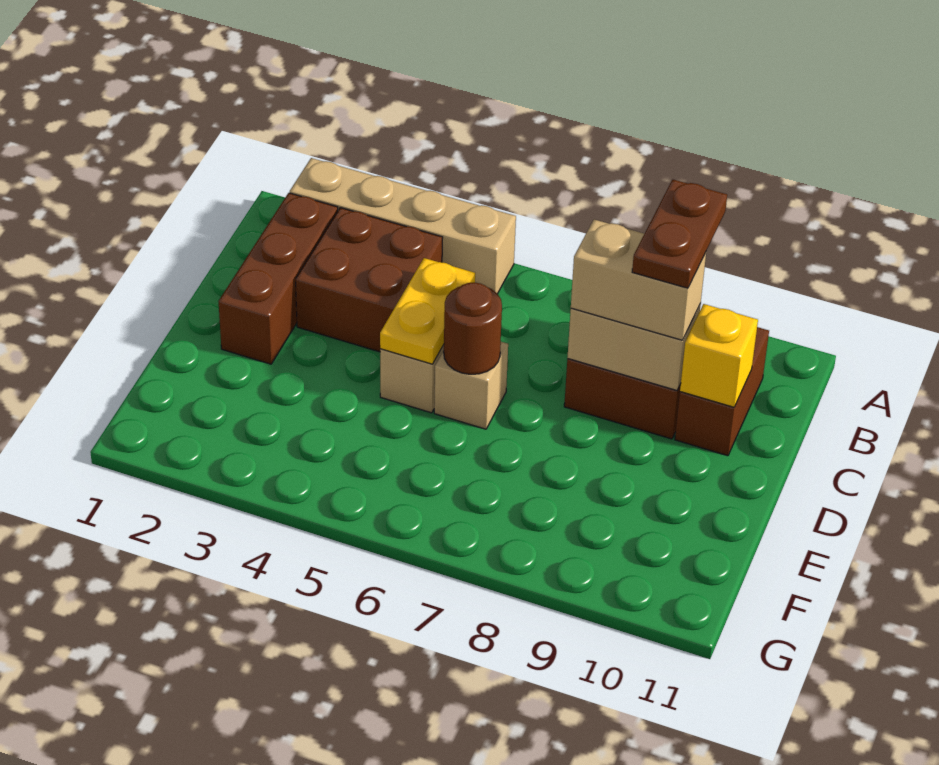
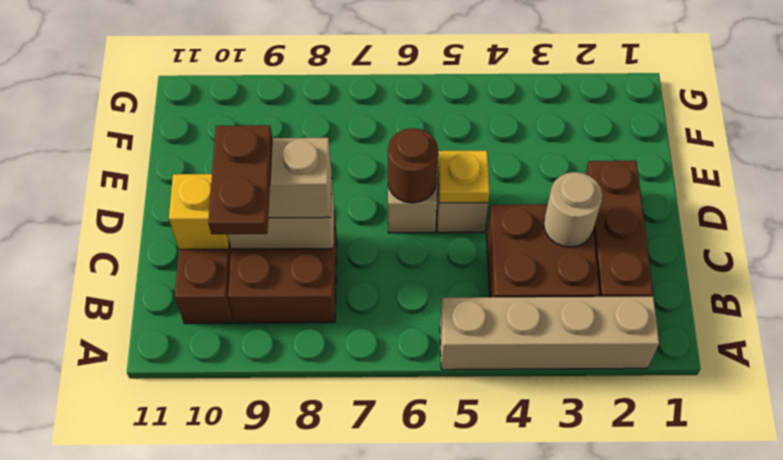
none -> tan 1x1 round brick [544,172,602,247]
yellow 1x2 plate [380,258,475,364] -> yellow 1x1 plate [438,151,490,203]

